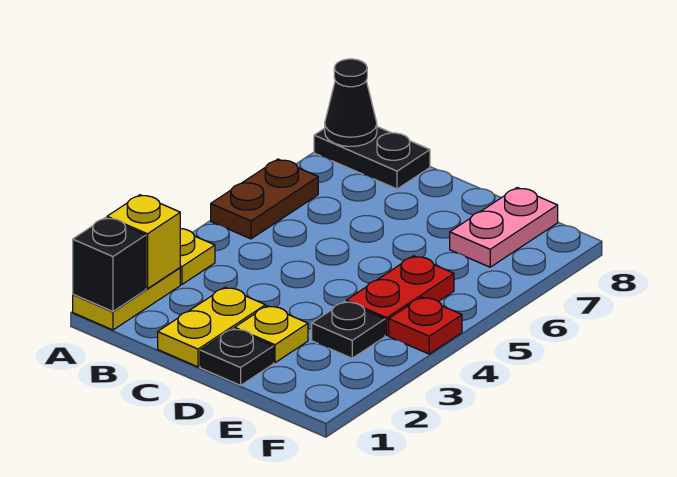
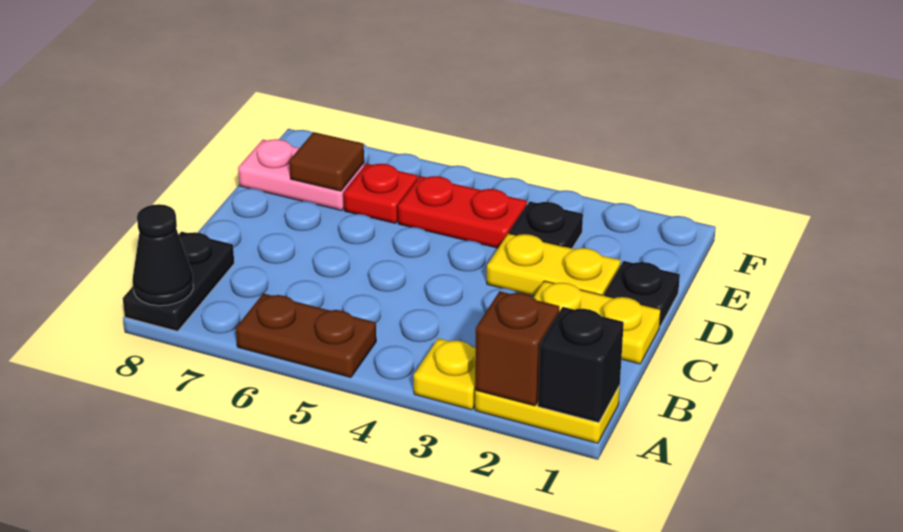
yellow 1x1 brick [107,195,180,289] -> brown 1x1 brick [475,291,559,406]
yellow 1x1 plate [235,306,308,363] -> yellow 1x2 plate [487,233,621,296]
none -> brown 1x1 tile [289,132,364,191]
red 1x1 plate [389,297,462,354] -> red 1x1 plate moved to [344,164,418,223]

